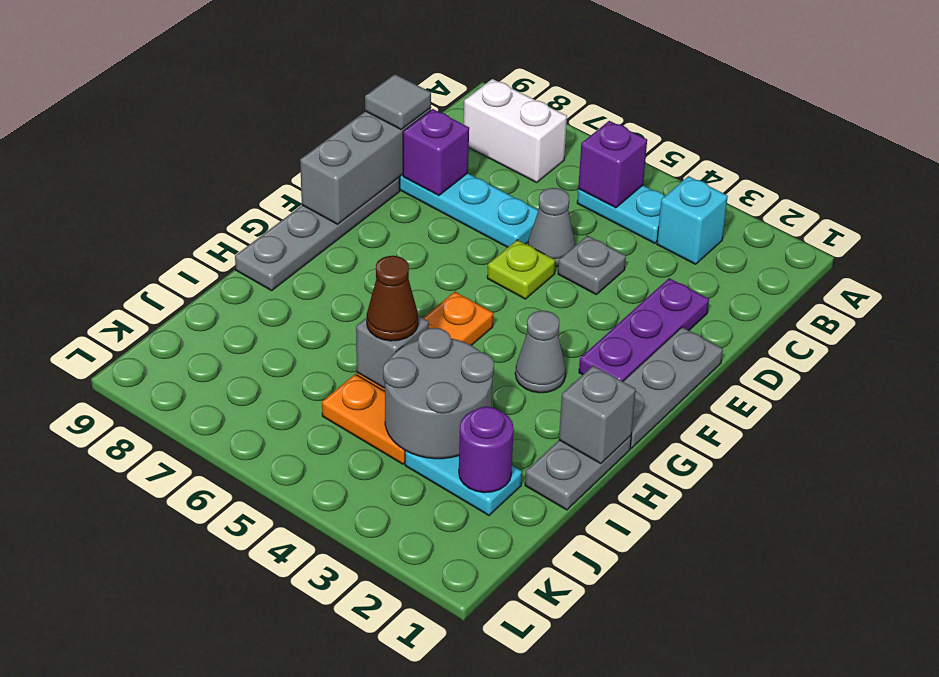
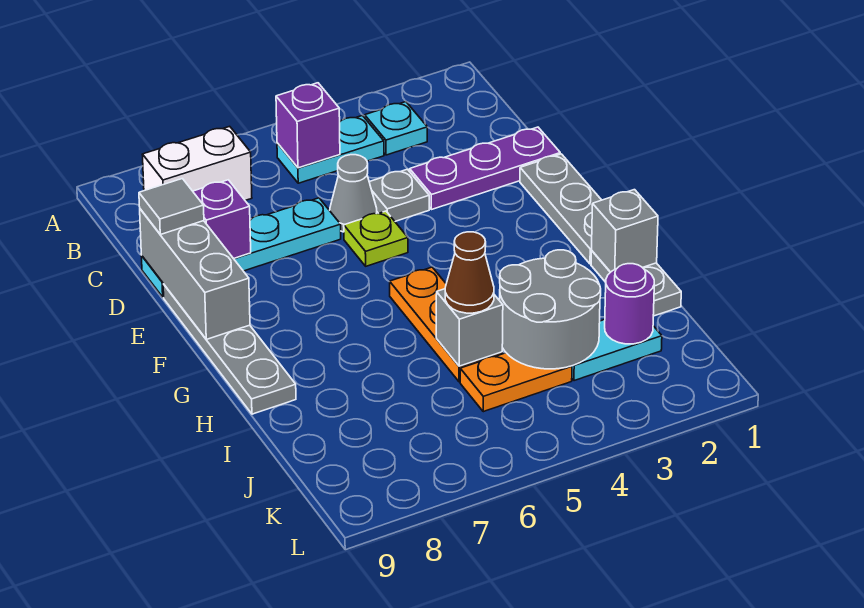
cyan 1x1 brick [657,176,728,264] -> cyan 1x1 plate [365,102,427,155]
purple 1x3 plate [579,278,709,381] -> purple 1x3 plate turned to [410,127,560,210]
grey 1x1 cone [515,311,566,393] -> none

